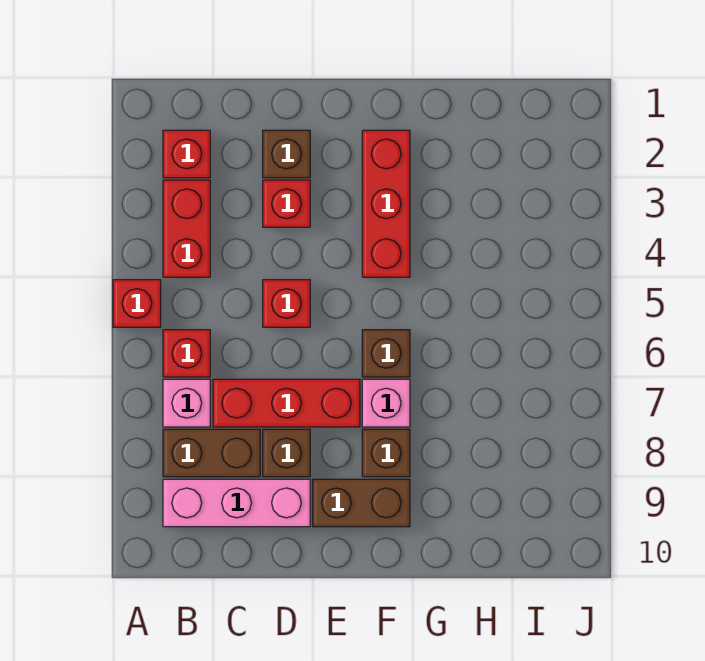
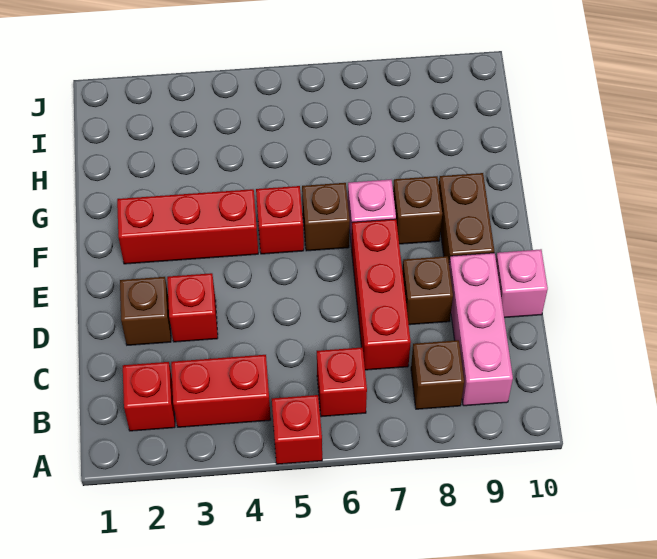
pink 1x1 brick [163,379,210,427] -> pink 1x1 brick moved to [496,249,548,318]
brown 1x2 brick [163,429,260,477] -> brown 1x1 brick [411,340,464,409]
red 1x1 brick [263,280,310,327] -> red 1x1 brick moved to [256,186,304,254]

